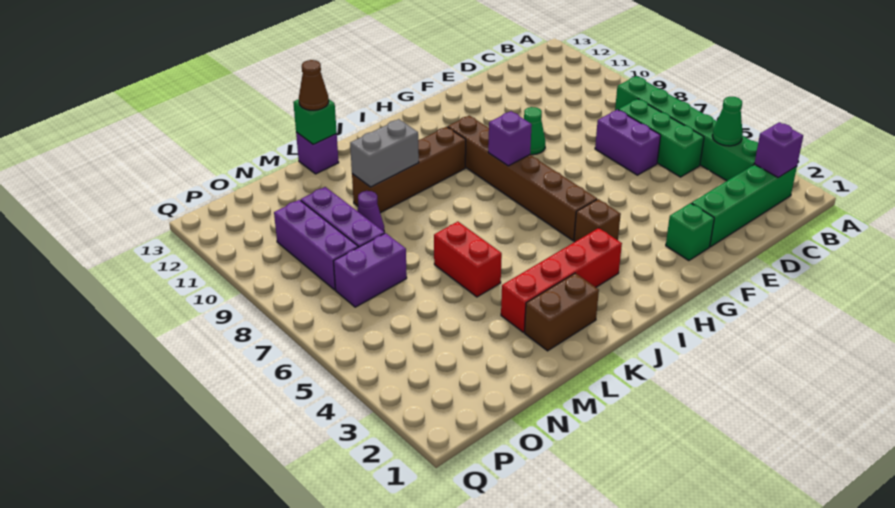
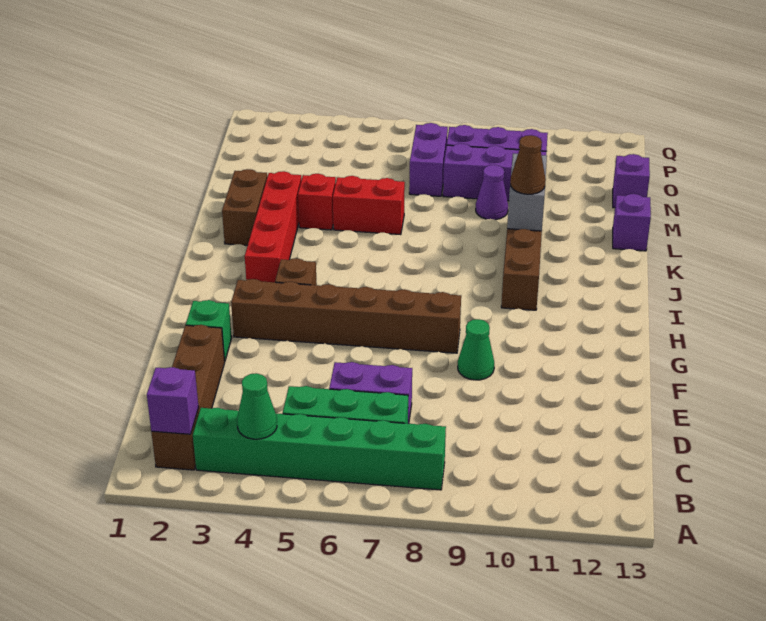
green 1x4 brick [692,164,797,247] -> brown 1x4 brick [151,325,225,470]
brown 1x6 brick [448,116,597,240] -> brown 1x6 brick moved to [231,279,461,353]
purple 1x1 brick [488,111,532,166] -> purple 1x1 brick moved to [613,154,650,208]
none -> red 1x1 brick [298,174,336,230]
green 1x1 brick [293,99,337,144] -> none
brown 1x1 cone [299,60,329,110] -> brown 1x1 cone moved to [510,135,546,194]

